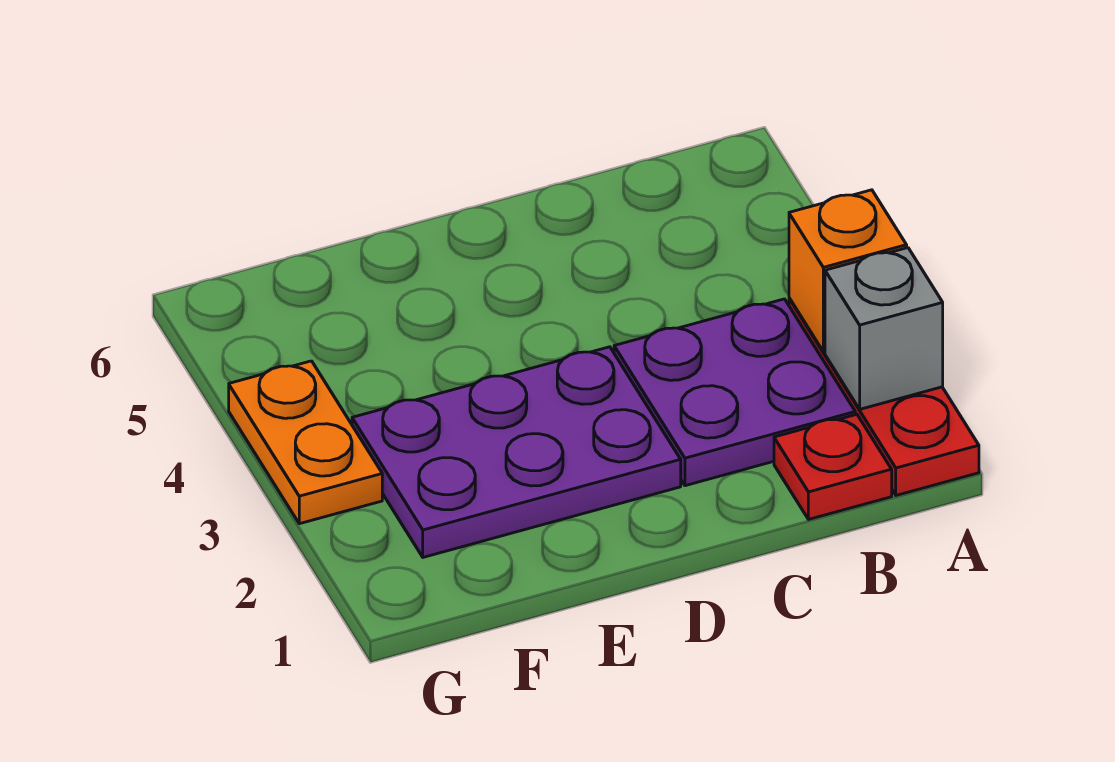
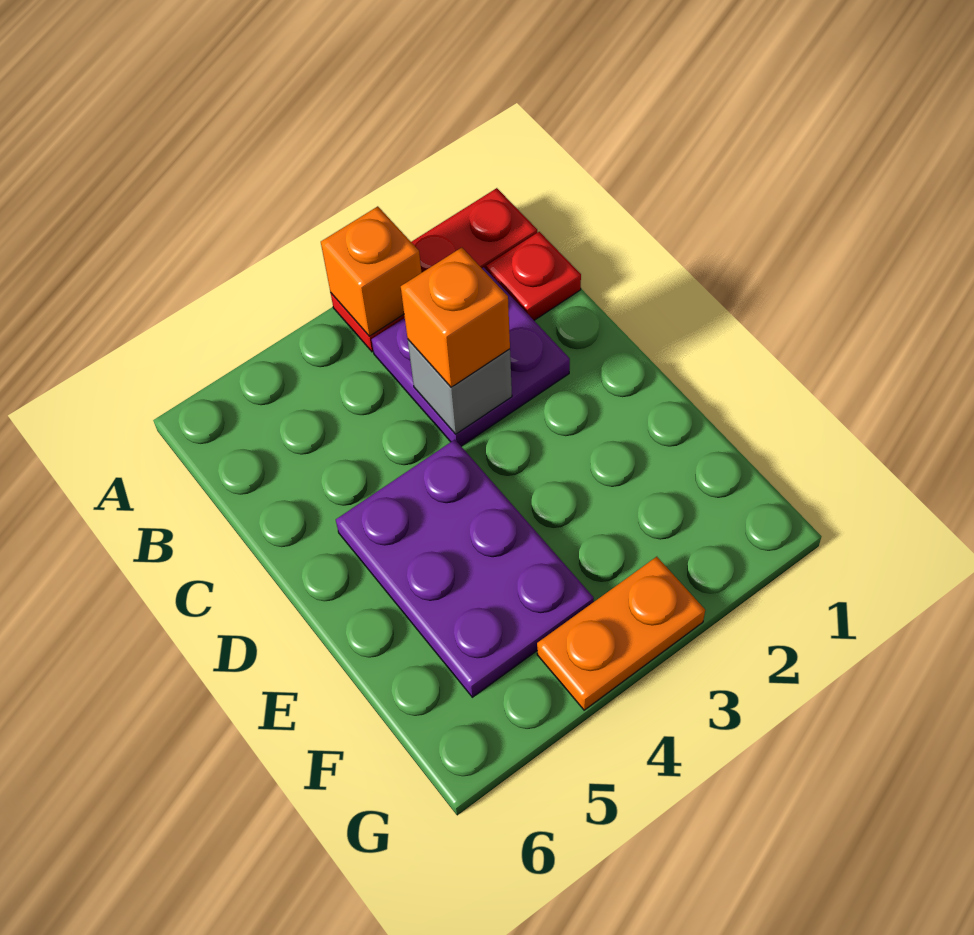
grey 1x1 brick [825,248,943,409] -> grey 1x1 brick moved to [408,340,512,434]
none -> orange 1x1 brick [401,248,510,387]
purple 2x3 plate [352,347,681,557] -> purple 2x3 plate moved to [336,440,594,697]

